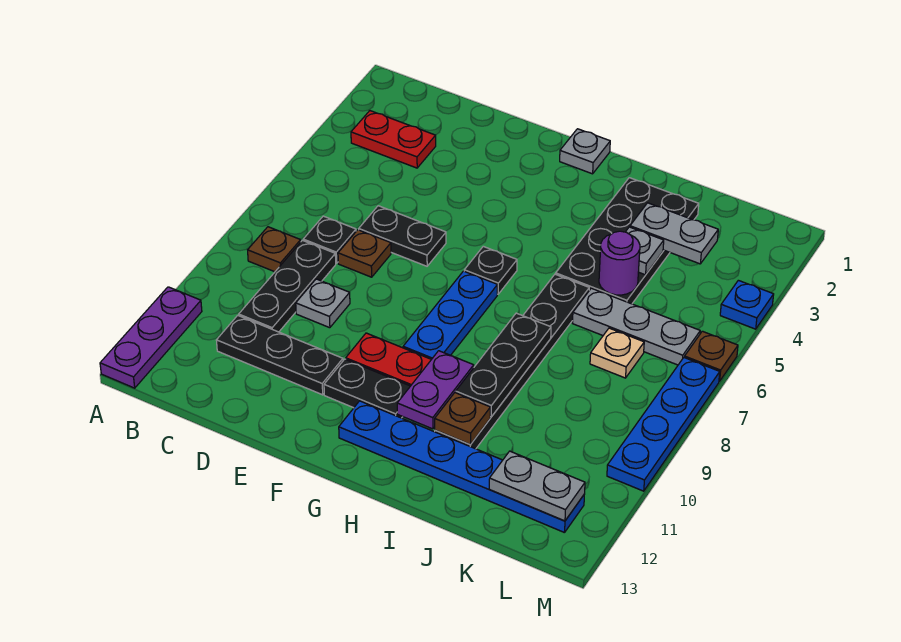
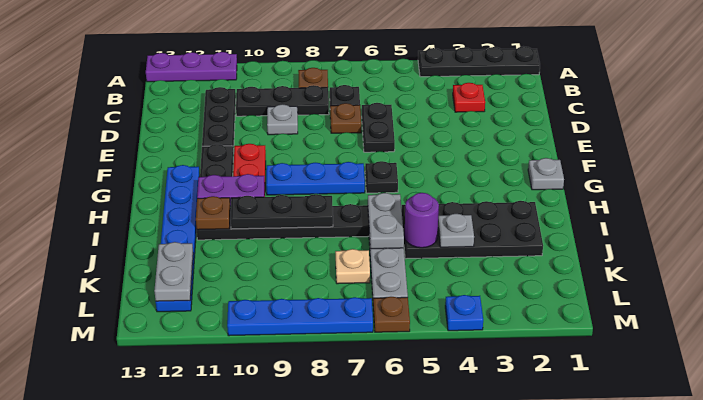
none -> black 1x4 plate [418,47,540,77]
red 1x2 plate [351,111,436,168] -> red 1x1 plate [453,83,485,112]
grey 1x2 plate [630,203,718,264] -> grey 1x2 plate moved to [368,193,404,249]

